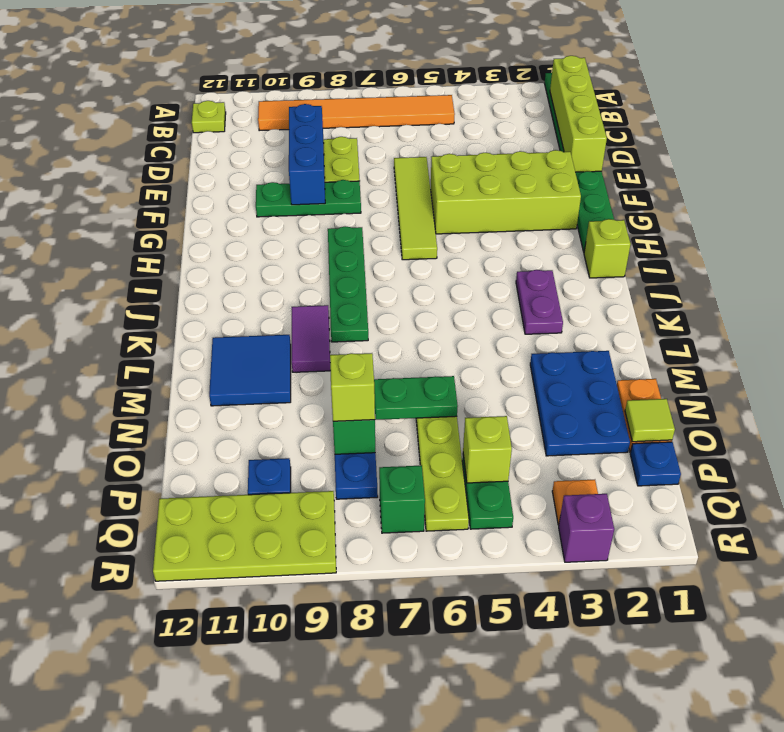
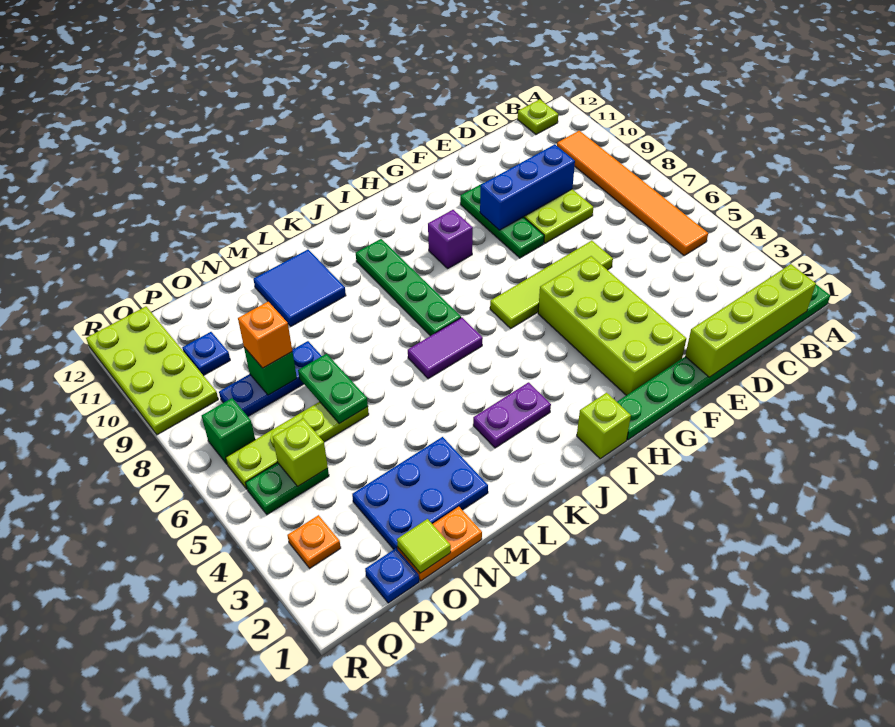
green 1x4 plate [328,226,368,342] -> green 1x4 plate turned to [356,239,461,336]
purple 1x2 tile [292,305,330,372] -> purple 1x2 tile moved to [408,318,483,379]
lime 1x1 brick [330,353,375,421] -> orange 1x1 brick [238,302,292,368]
purple 1x1 brick [559,494,614,562] -> purple 1x1 brick moved to [428,210,473,268]

